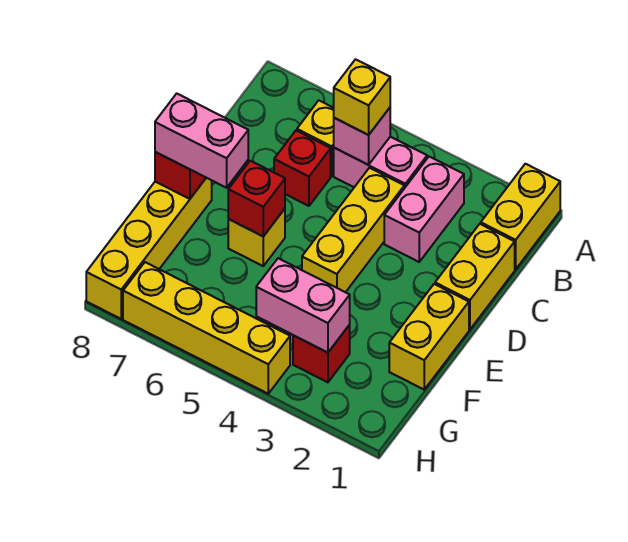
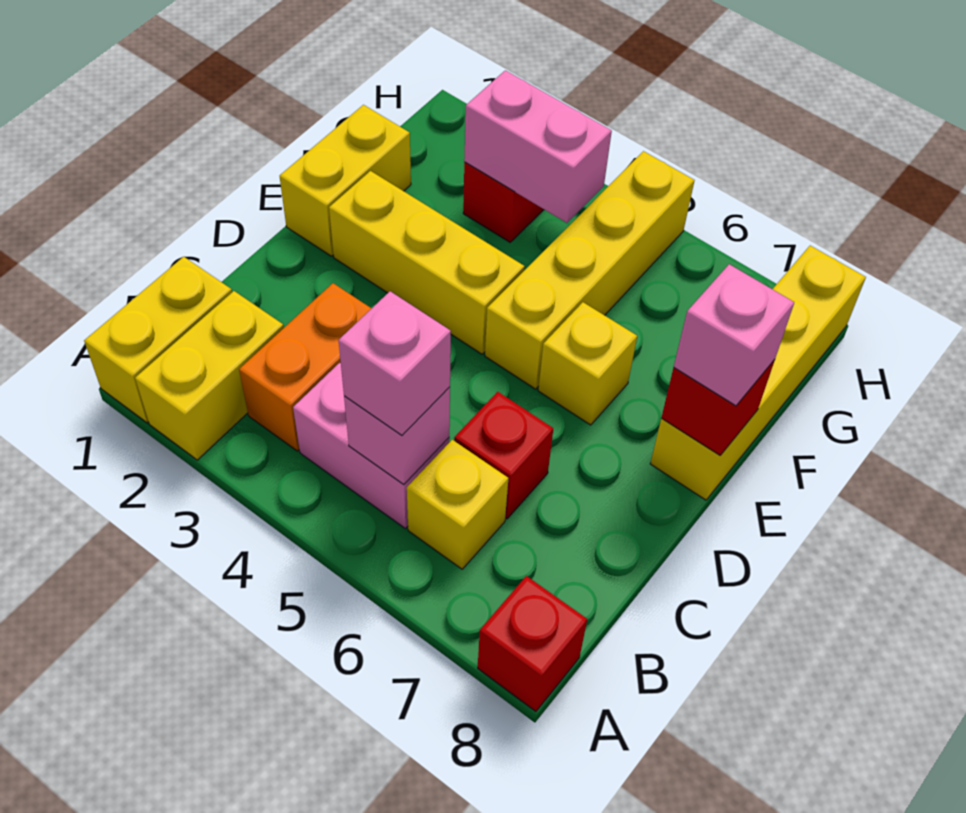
pink 1x2 brick [384,157,464,262] -> orange 1x2 brick [239,283,372,451]
yellow 1x1 brick [334,59,390,135] -> pink 1x1 brick [339,291,451,435]
yellow 1x2 brick [435,224,515,329] -> yellow 1x2 brick moved to [135,291,284,460]
yellow 1x3 brick [302,168,404,292] -> yellow 1x3 brick turned to [329,171,525,354]
red 1x1 brick [228,161,285,236] -> red 1x1 brick moved to [478,576,587,711]
pink 1x2 brick [155,94,248,188] -> pink 1x1 brick [674,264,794,406]
yellow 1x4 brick [123,262,290,394] -> yellow 1x4 brick turned to [485,151,695,389]

